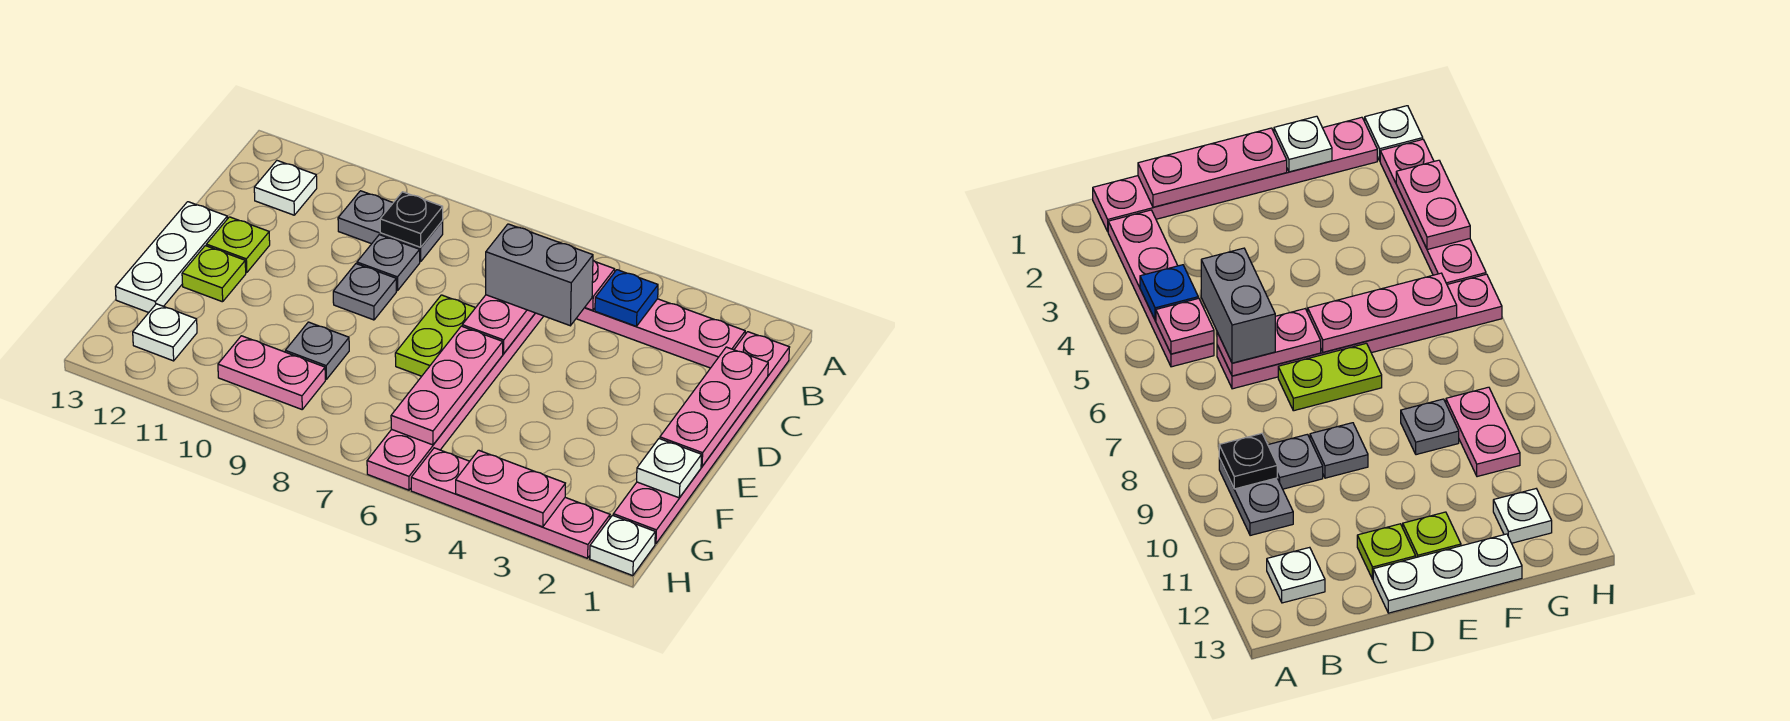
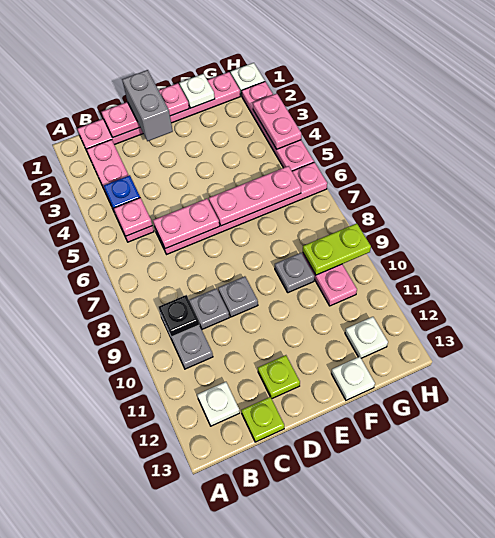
grey 1x2 brick [486,224,593,326] -> grey 1x2 brick moved to [122,70,173,141]
lime 1x2 plate [395,295,475,376] -> lime 1x2 plate moved to [303,223,371,275]
white 1x3 plate [115,202,227,313] -> white 1x1 plate [331,357,375,400]
lime 1x1 plate [182,246,246,302] -> lime 1x1 plate moved to [241,397,284,442]

